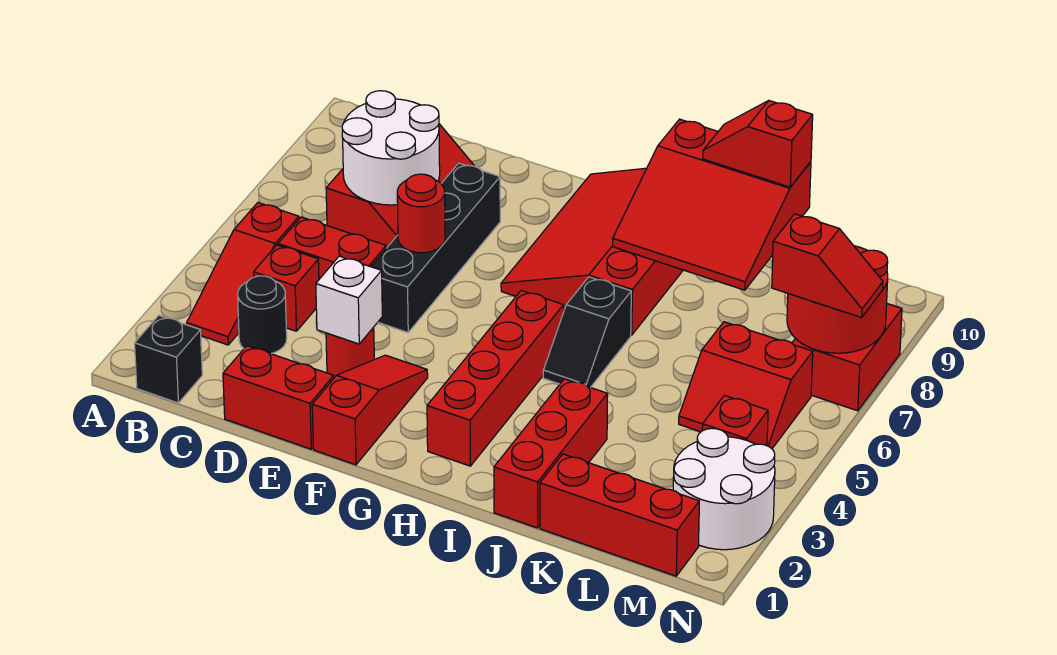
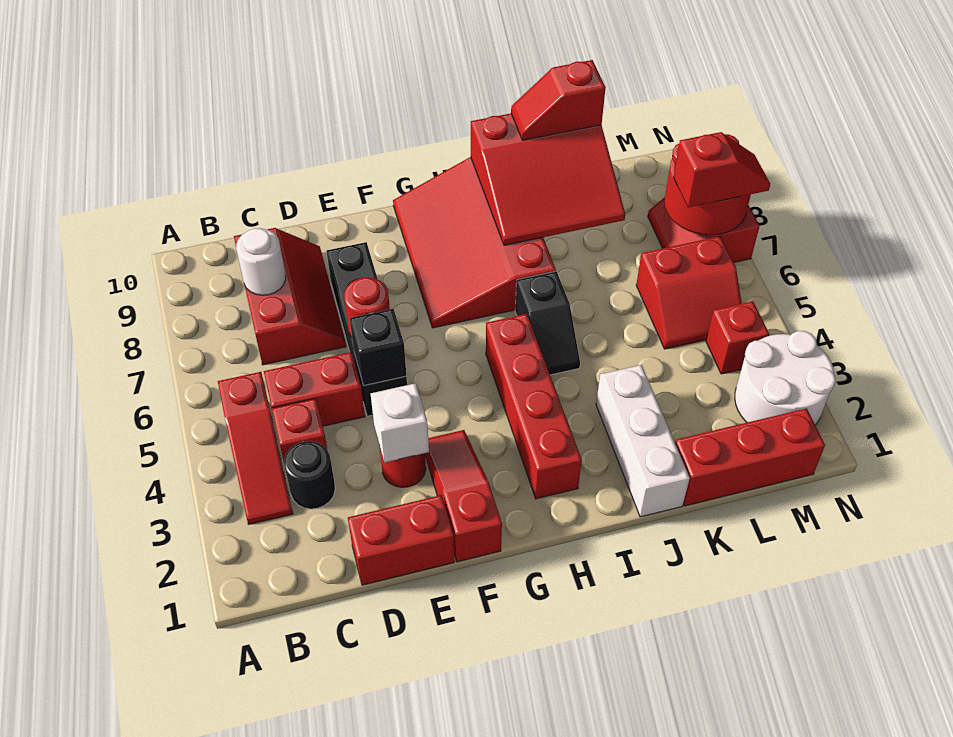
black 1x1 brick [135,316,202,403] -> black 1x1 brick moved to [350,309,406,386]
white 2x2 round brick [342,91,440,205] -> white 1x1 round brick [236,228,286,295]
red 1x3 brick [494,379,608,528] -> white 1x3 brick [596,365,690,517]

